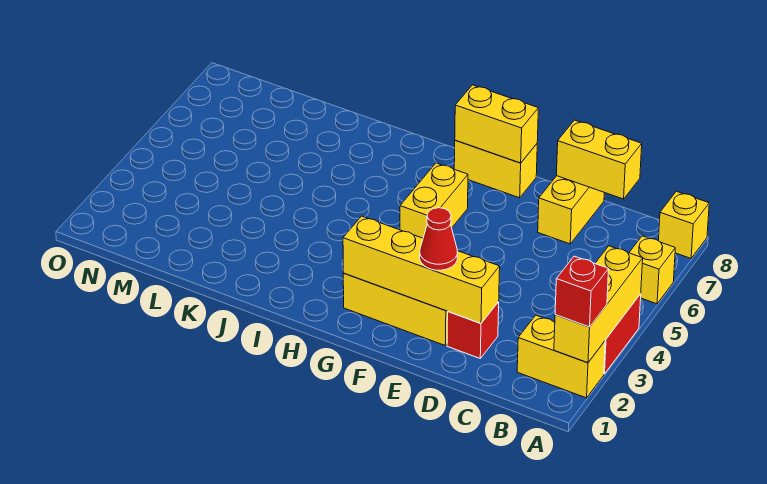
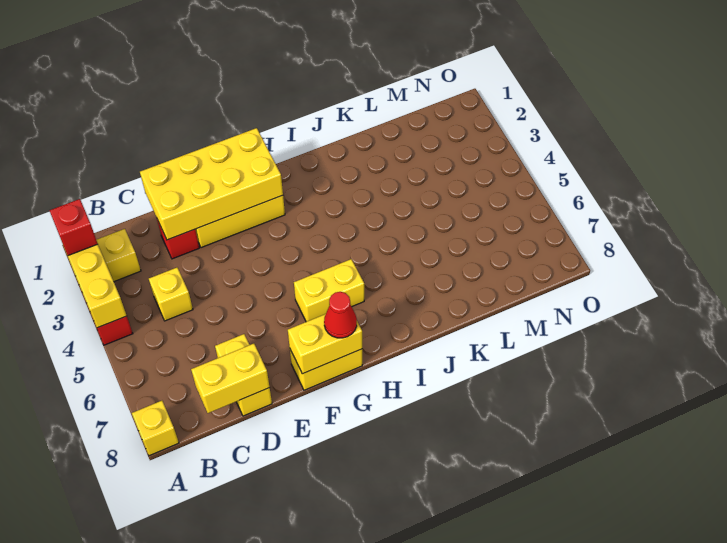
yellow 1x1 brick [629,236,675,304] -> yellow 1x1 brick moved to [149,268,193,321]
yellow 1x4 brick [343,216,500,323] -> yellow 2x4 brick [140,128,283,240]
red 1x1 cone [420,208,458,270] -> red 1x1 cone moved to [324,292,357,338]
yellow 1x2 brick [400,163,468,238] -> yellow 1x2 brick turned to [294,259,364,322]

